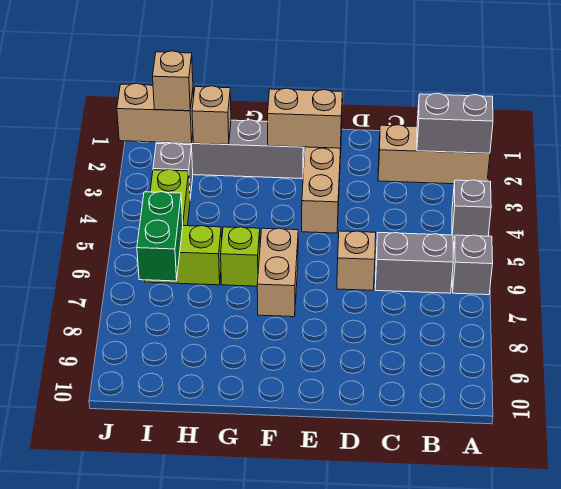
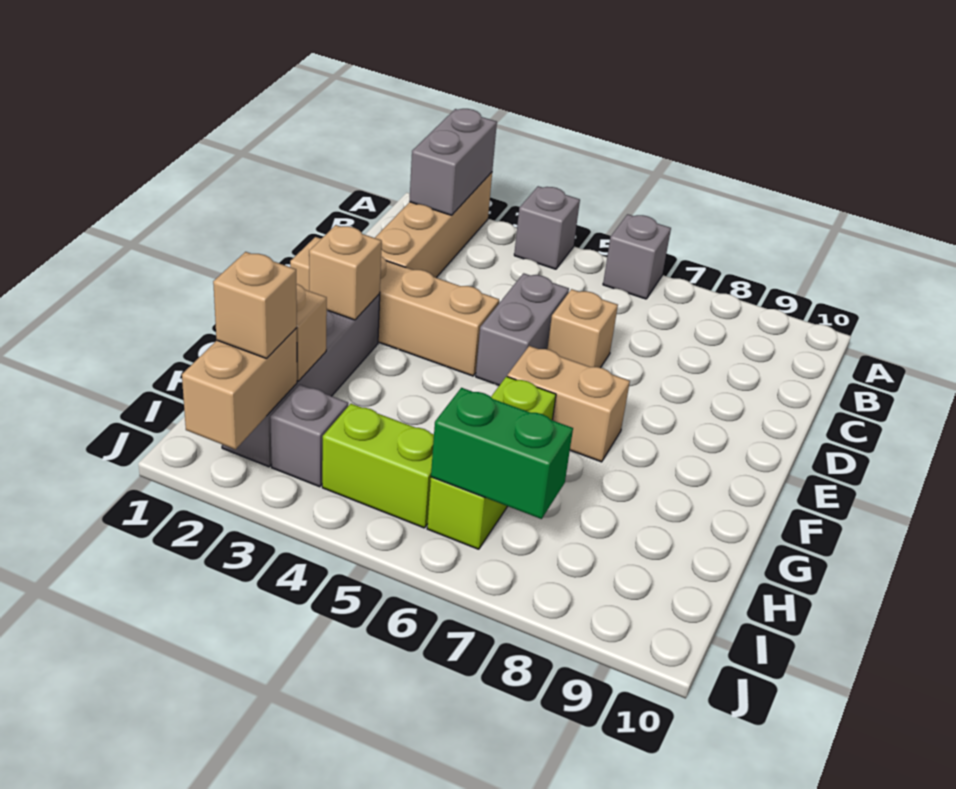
tan 1x3 brick [378,125,490,184] -> tan 1x4 brick [375,172,492,278]
grey 1x2 brick [375,233,453,293] -> grey 1x2 brick moved to [476,273,569,385]
tan 1x2 brick [268,88,342,148] -> tan 1x1 brick [309,225,382,320]

